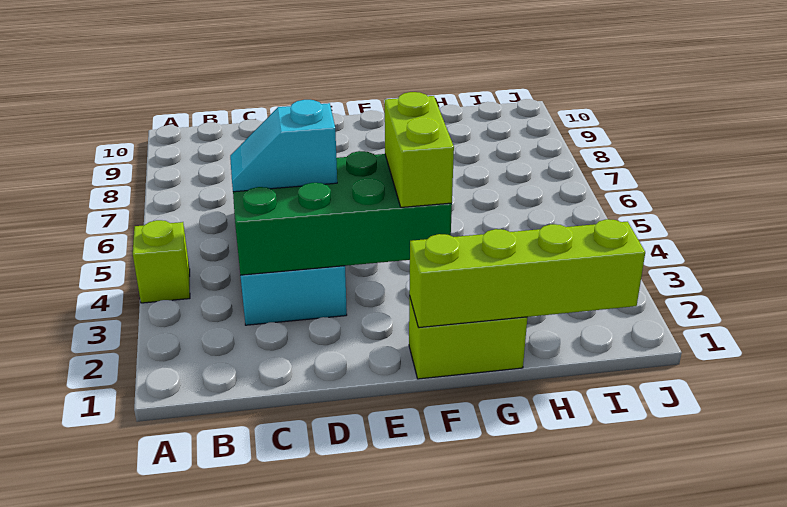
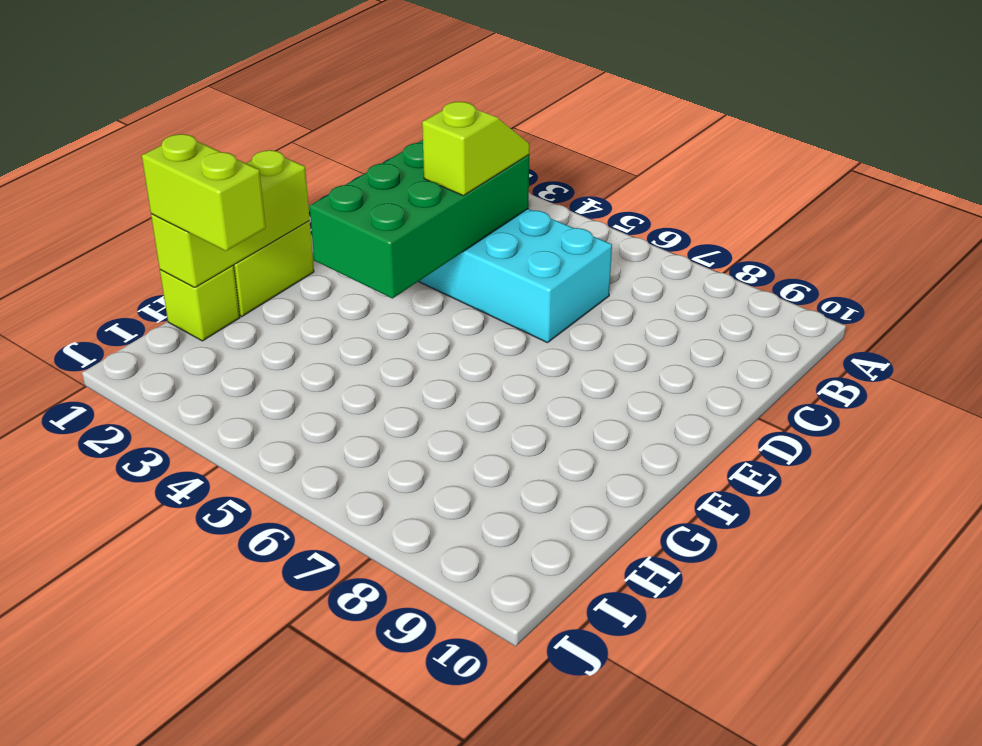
lime 1x1 brick [133,220,190,303] -> lime 1x1 brick moved to [160,266,240,341]
cyan 1x2 slope [230,100,337,192] -> lime 1x2 slope [422,102,530,196]
lime 1x4 brick [409,219,645,328] -> lime 1x3 brick [151,150,310,287]
lime 1x2 brick [385,92,454,207] -> lime 1x2 brick moved to [142,134,266,251]

